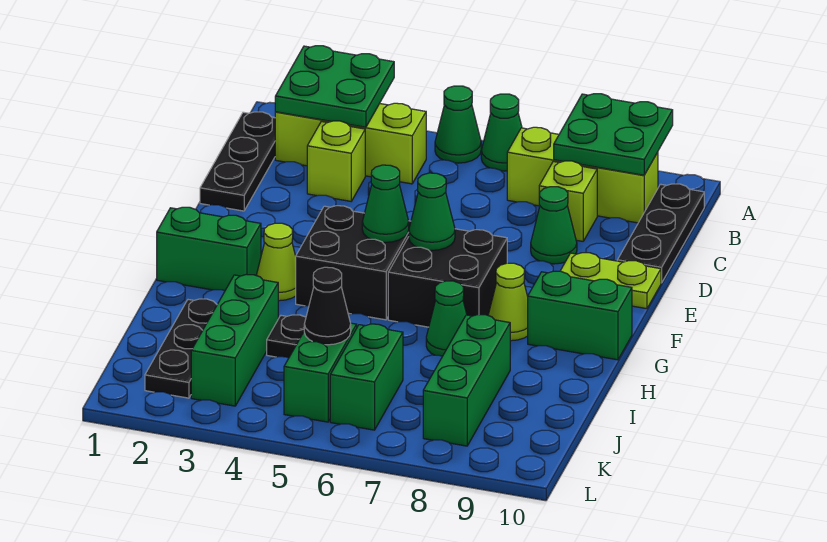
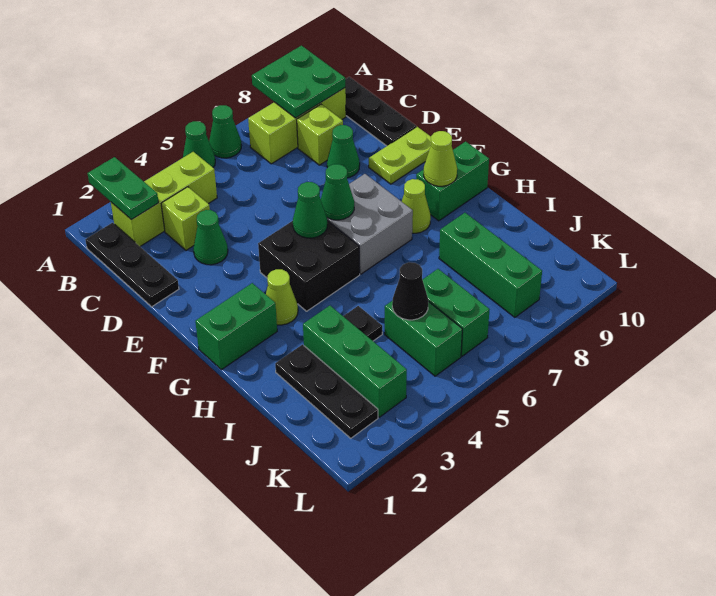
green 2x2 plate [275,46,394,127] -> green 1x2 plate [87,157,159,220]
black 2x2 brick [388,229,507,327] -> grey 2x2 brick [327,174,413,274]
none -> lime 1x1 cone [424,131,457,186]
green 1x1 cone [426,281,467,356] -> green 1x1 cone moved to [193,210,228,265]

